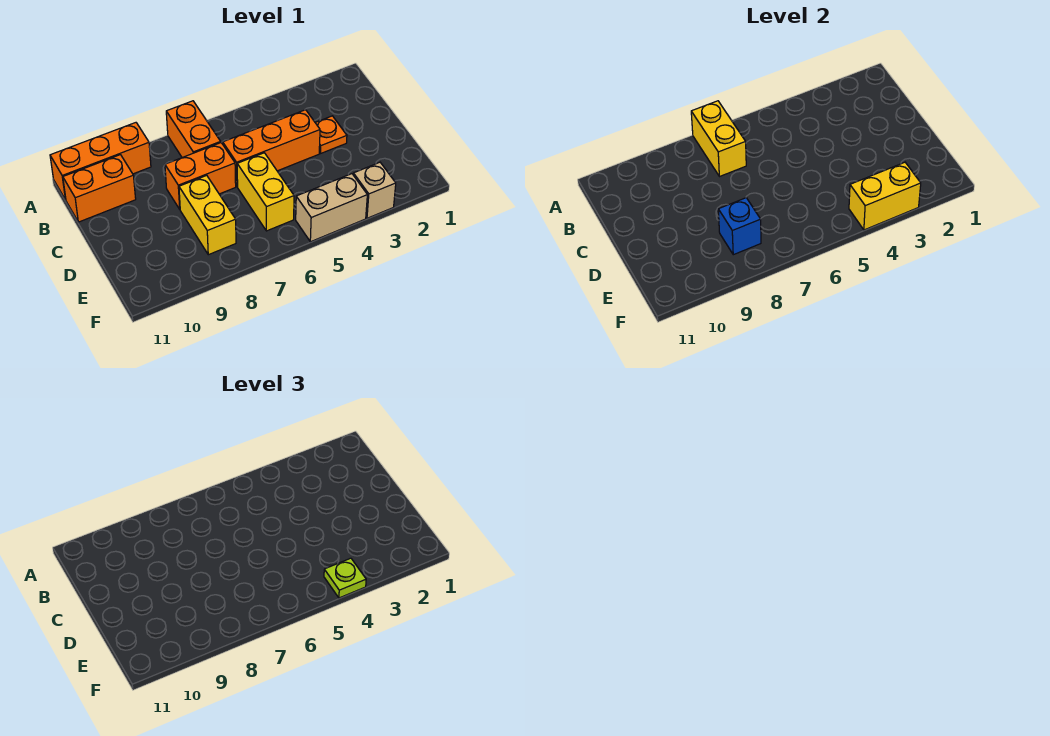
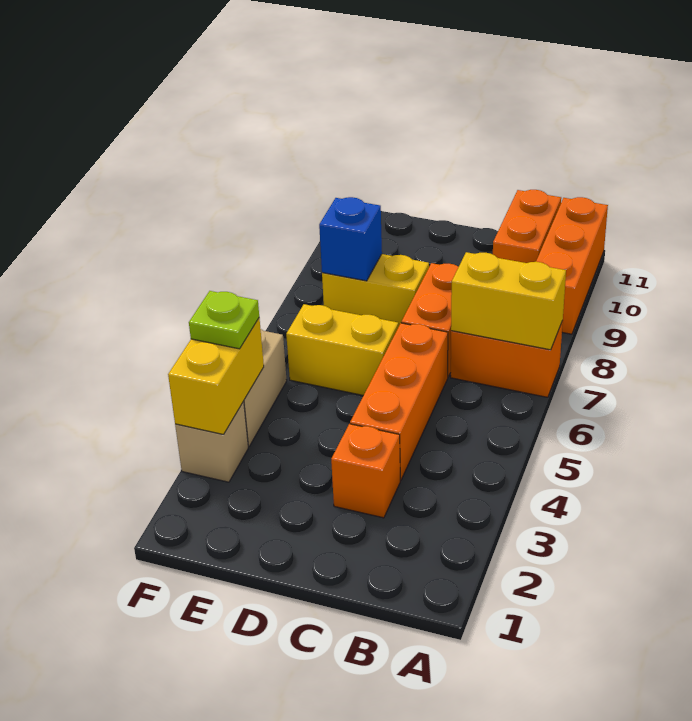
orange 1x1 plate [315,116,347,153] -> orange 1x1 brick [331,424,400,518]

